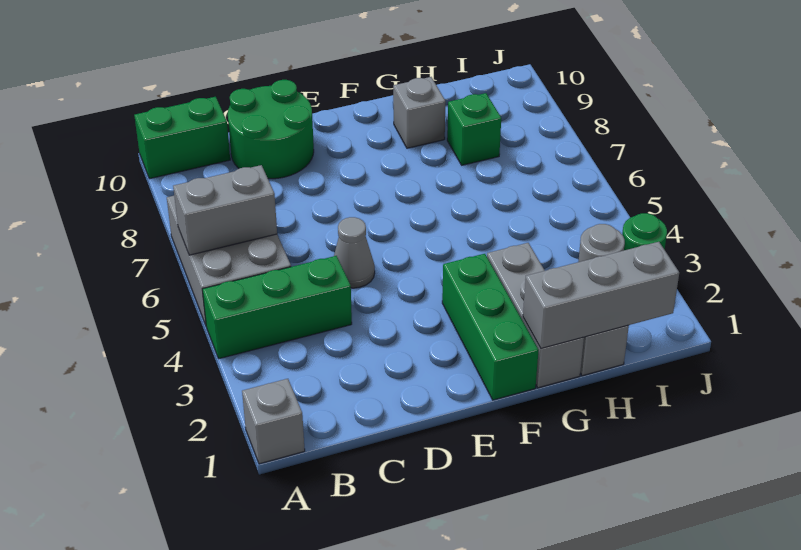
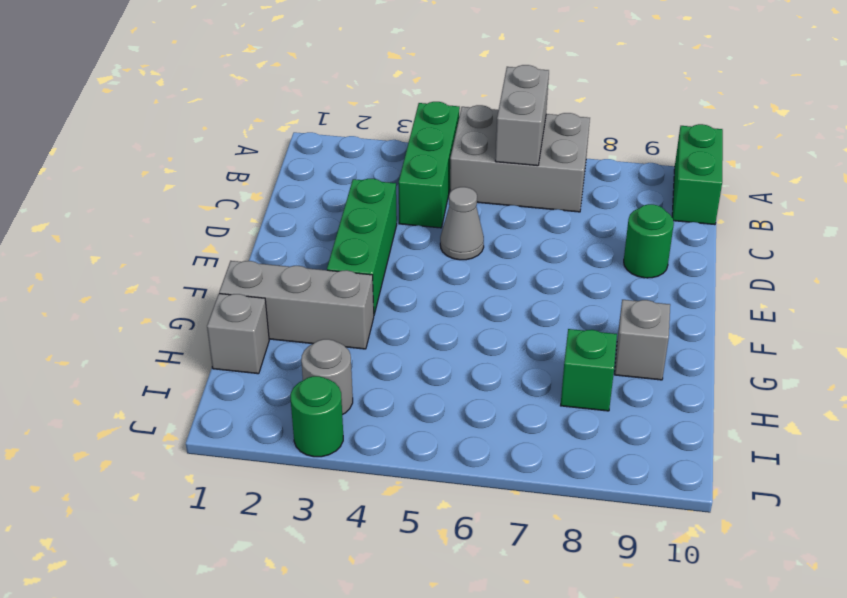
grey 1x1 brick [242,379,305,464] -> none
green 2x2 round brick [228,80,314,179] -> green 1x1 round brick [624,204,674,278]
green 1x3 brick [442,254,539,400] -> green 1x3 brick turned to [327,179,397,314]
grey 1x3 brick [523,242,679,348] -> none

